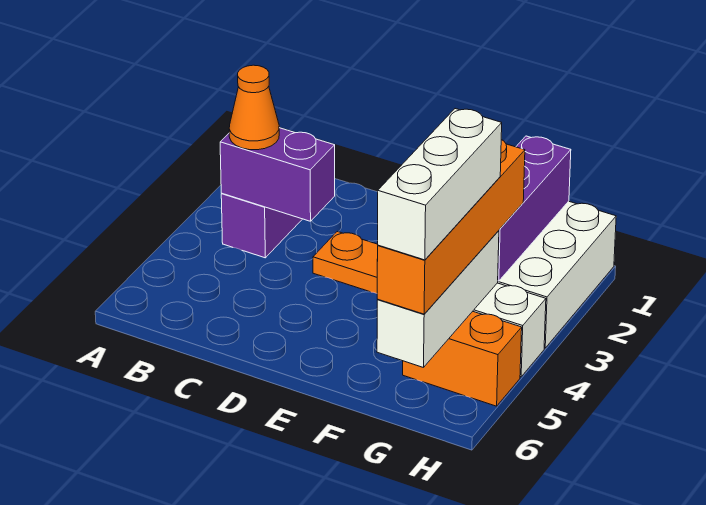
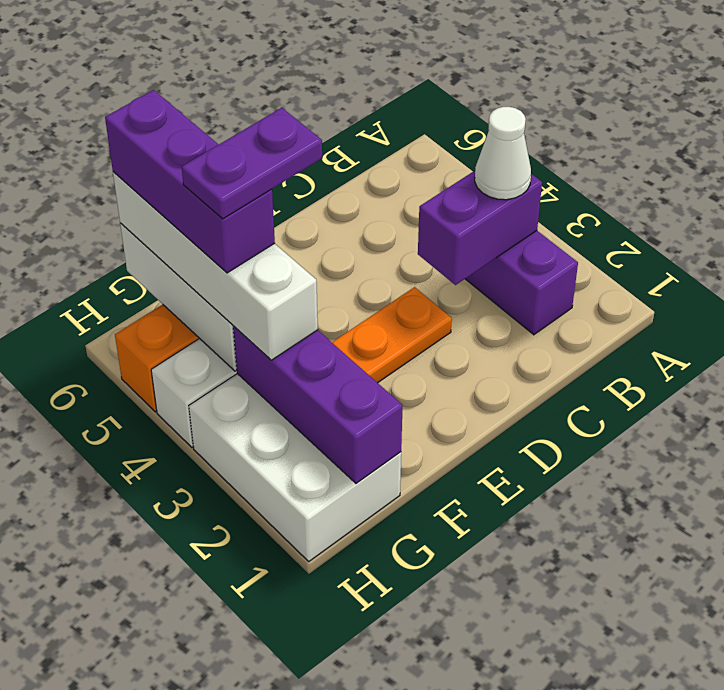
orange 1x1 cone [229,65,279,150] -> white 1x1 cone [475,107,531,200]
none -> purple 1x2 plate [182,108,322,219]
orange 1x4 brick [377,140,525,314] -> white 1x4 brick [113,172,318,360]
white 1x3 brick [378,109,502,260] -> purple 1x3 brick [105,90,275,273]

